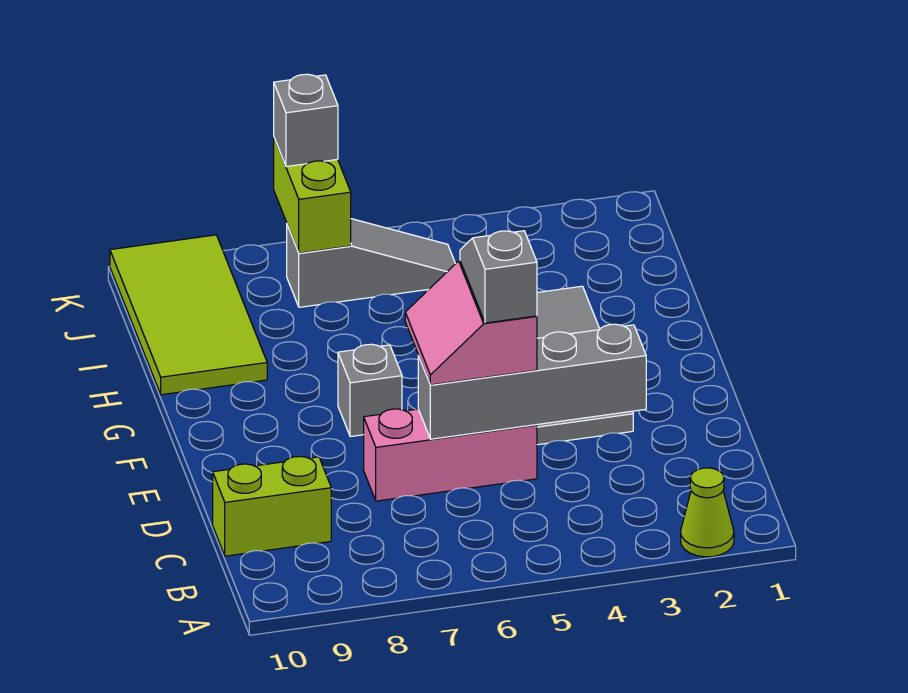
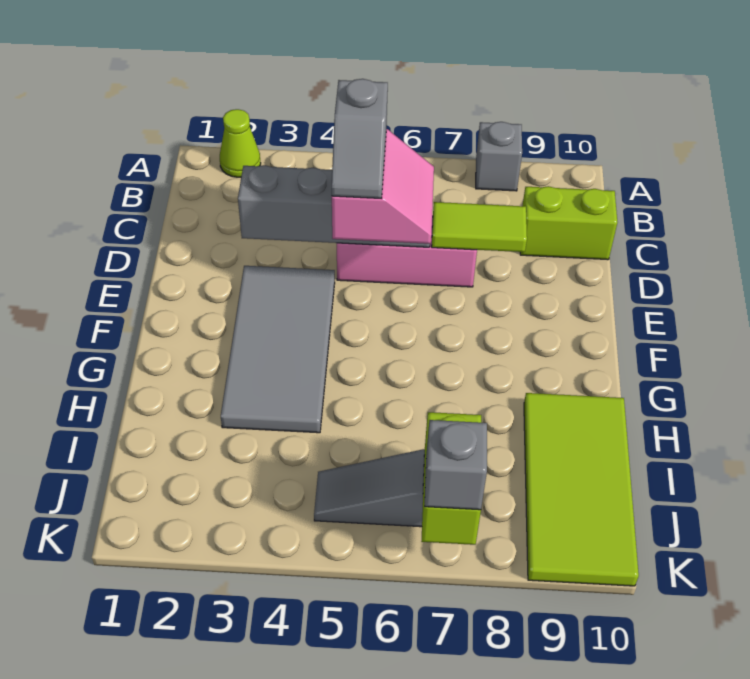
none -> lime 1x2 tile [432,202,527,252]
grey 1x1 brick [338,344,402,437] -> grey 1x1 brick moved to [476,122,522,191]

